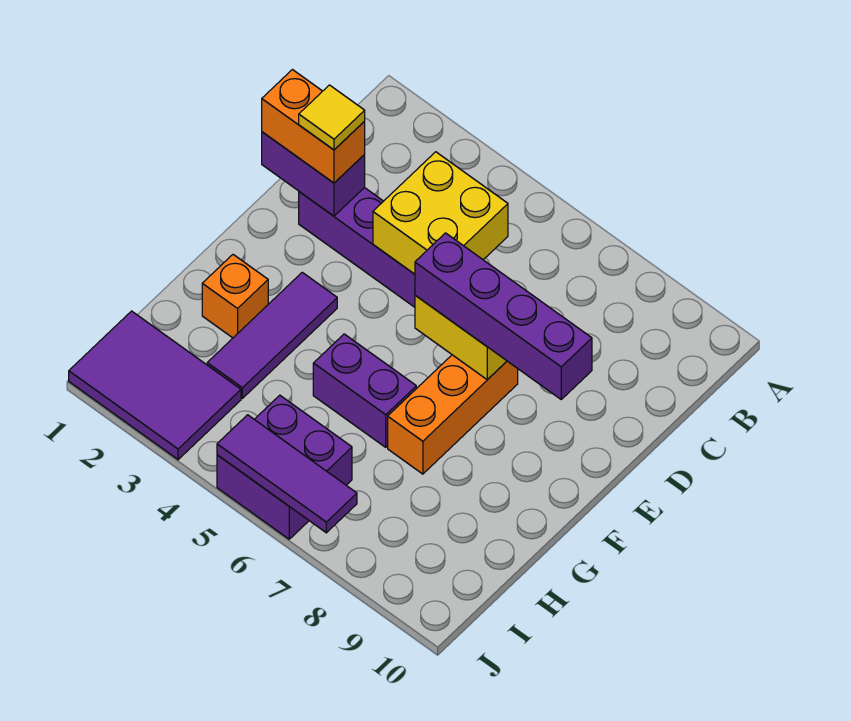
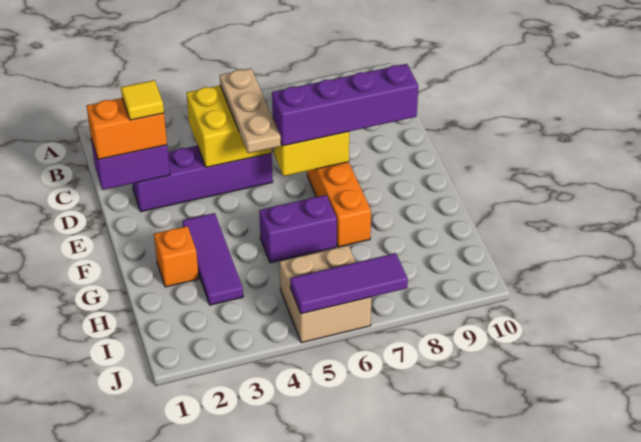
none -> tan 1x3 plate [220,69,281,153]
purple 2x3 tile [69,311,241,460] -> none
purple 2x2 brick [217,395,352,539] -> tan 2x2 brick [280,245,372,343]

